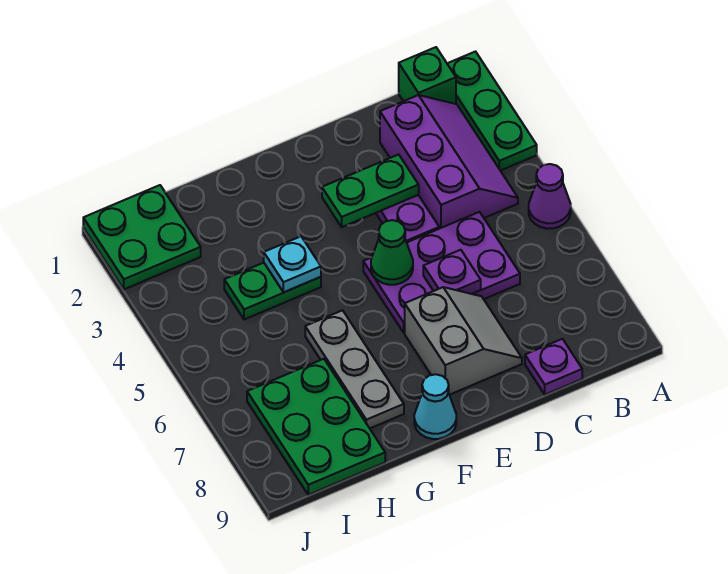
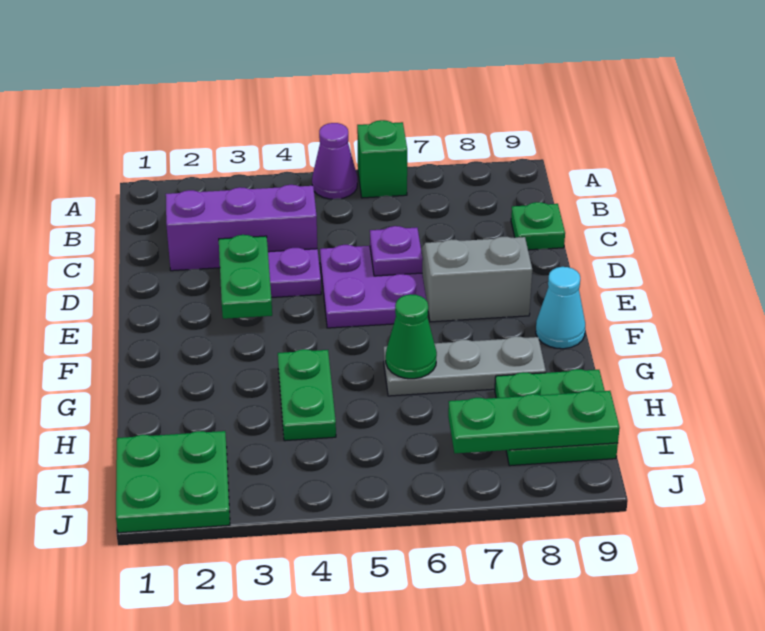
green 1x3 plate [447,52,537,171] -> green 1x3 plate moved to [448,391,620,453]
green 1x1 brick [399,47,456,104] -> green 1x1 brick moved to [357,120,407,198]
purple 2x3 plate [363,212,520,333] -> purple 2x2 plate [320,245,427,328]
purple 1x1 plate [525,339,582,395] -> green 1x1 plate [511,202,565,250]
green 1x1 cone [371,220,413,285] -> green 1x1 cone moved to [386,294,437,379]
cyan 1x1 plate [264,236,321,292] -> none
green 2x3 plate [247,359,385,495] -> green 2x2 plate [495,369,618,466]

